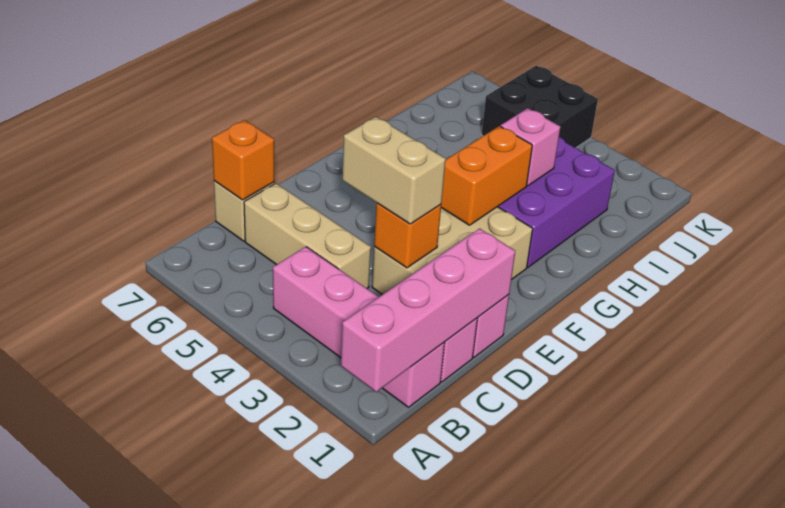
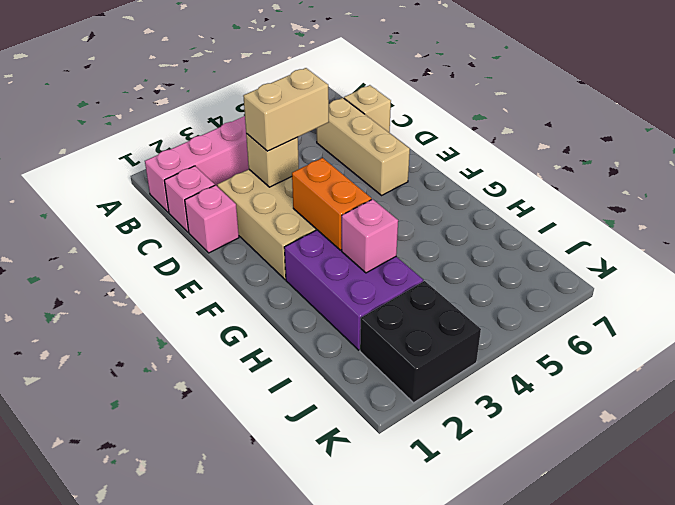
pink 1x4 brick [341,228,515,392] -> none
tan 1x3 brick [244,183,371,288] -> tan 1x3 brick turned to [316,98,410,195]
orange 1x1 brick [212,120,275,200] -> none
orange 1x1 brick [374,203,441,268] -> tan 1x1 brick [246,134,299,187]
black 2x2 brick [482,66,598,148] -> black 2x2 brick moved to [360,281,481,403]

